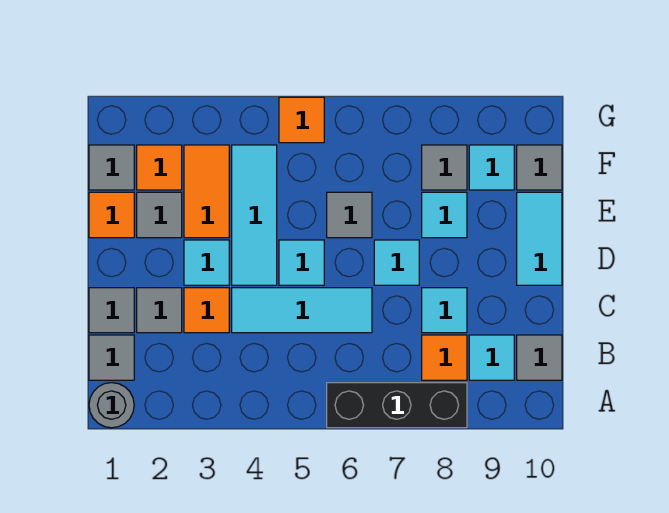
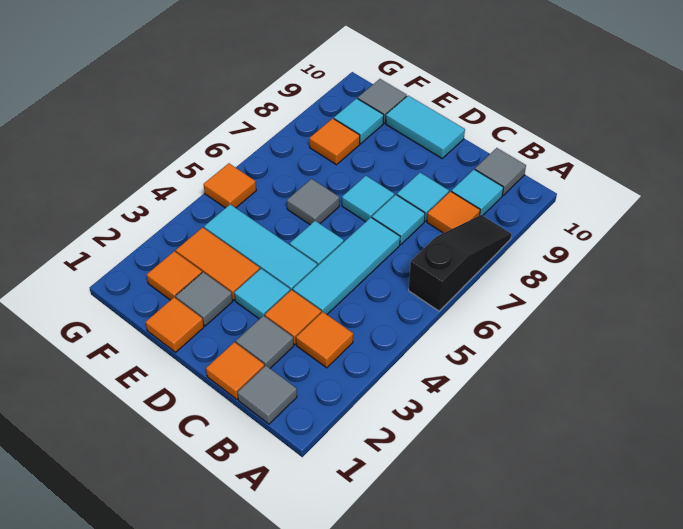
grey 1x1 round brick [89,383,134,428] -> none
black 1x3 brick [327,383,467,428] -> black 1x3 slope [409,215,512,311]
none -> orange 1x1 tile [296,312,353,368]
grey 1x1 tile [89,288,134,333] -> orange 1x1 tile [206,342,265,399]
cyan 1x1 tile [422,192,467,238] -> cyan 1x1 tile moved to [372,195,425,245]
grey 1x1 tile [89,145,134,190] -> none
grey 1x1 tile [422,145,467,190] -> orange 1x1 tile [309,118,360,165]

